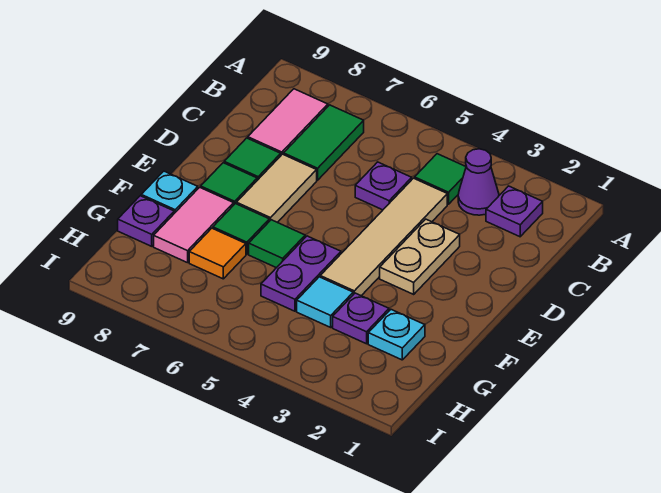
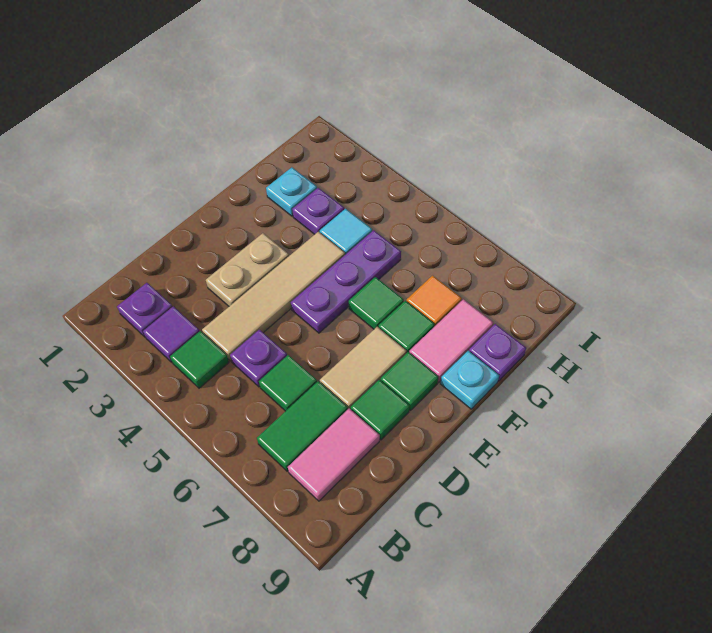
purple 1x1 cone [458,149,499,215] -> purple 1x1 tile [143,306,200,362]
none -> green 1x1 tile [259,355,317,411]
purple 1x2 plate [261,236,341,311] -> purple 1x3 plate [291,230,401,333]

